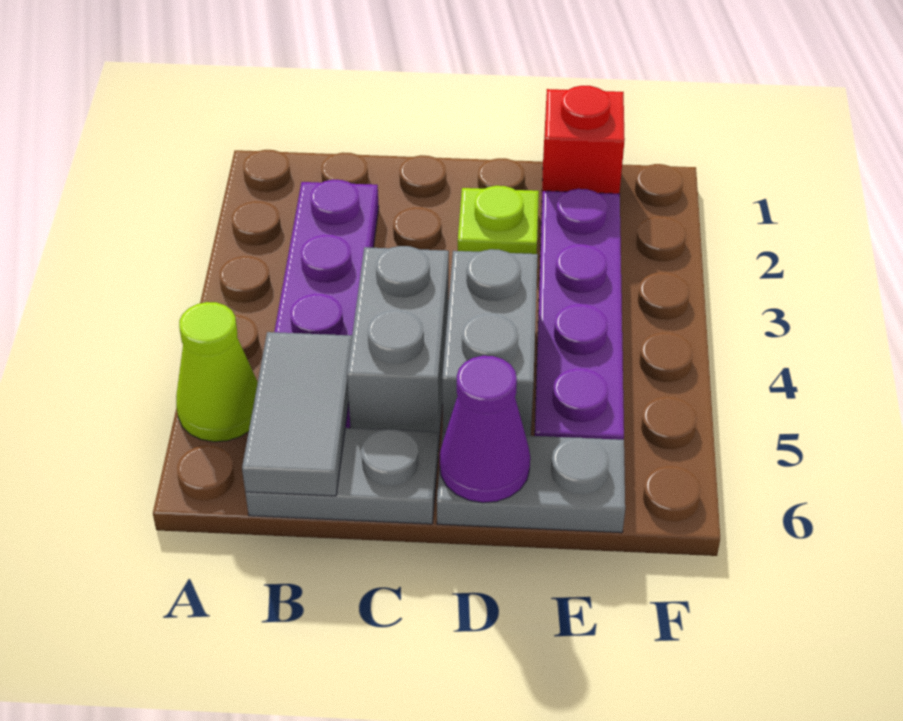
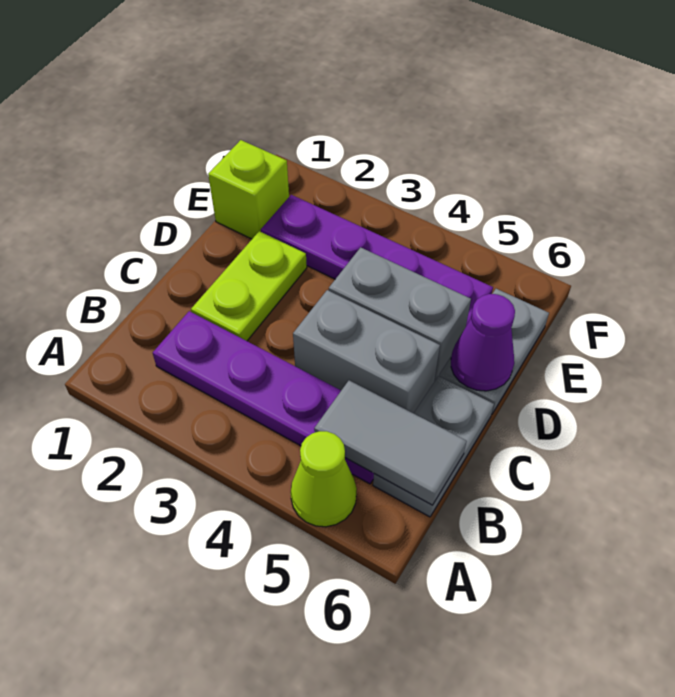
lime 1x1 plate [458,186,539,254] -> lime 1x2 plate [191,231,307,341]
red 1x1 brick [542,86,625,194] -> lime 1x1 brick [208,140,289,239]

